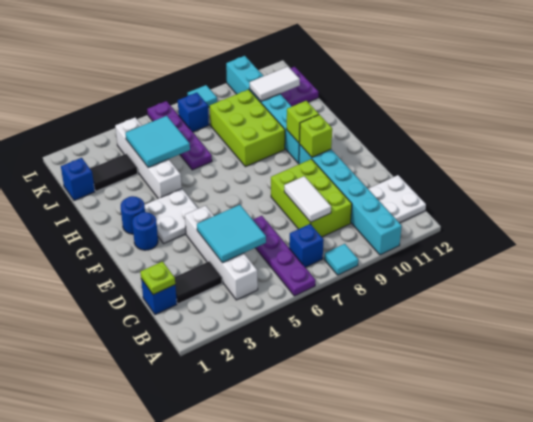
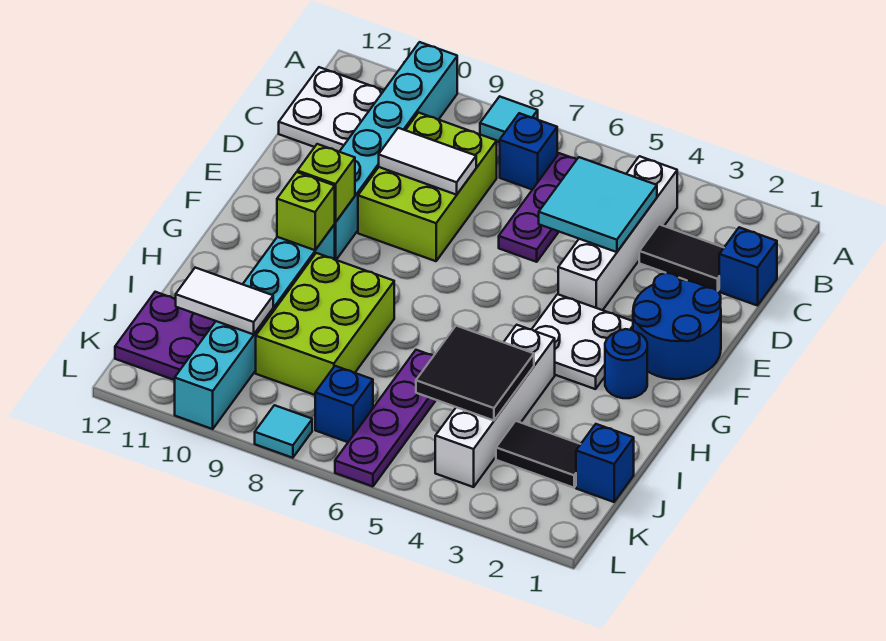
purple 1x4 plate [253,216,315,296] -> purple 1x3 plate [499,153,577,262]
lime 1x1 plate [140,262,175,295] -> none
white 1x2 tile [284,176,331,222] -> white 1x2 tile turned to [379,128,476,195]
blue 1x1 round brick [132,212,158,250] -> blue 2x2 round brick [633,273,721,379]
cyan 2x2 tile [126,116,190,168] -> black 2x2 tile [416,326,534,420]

